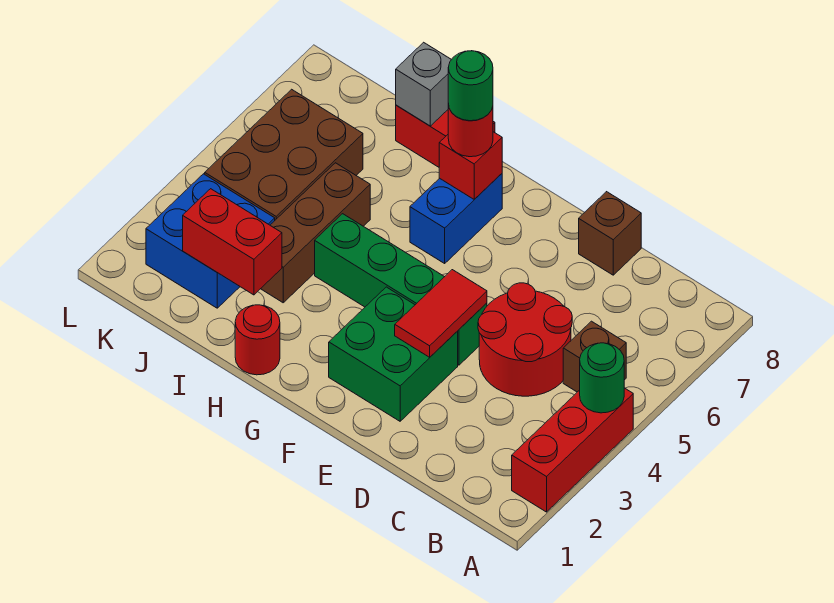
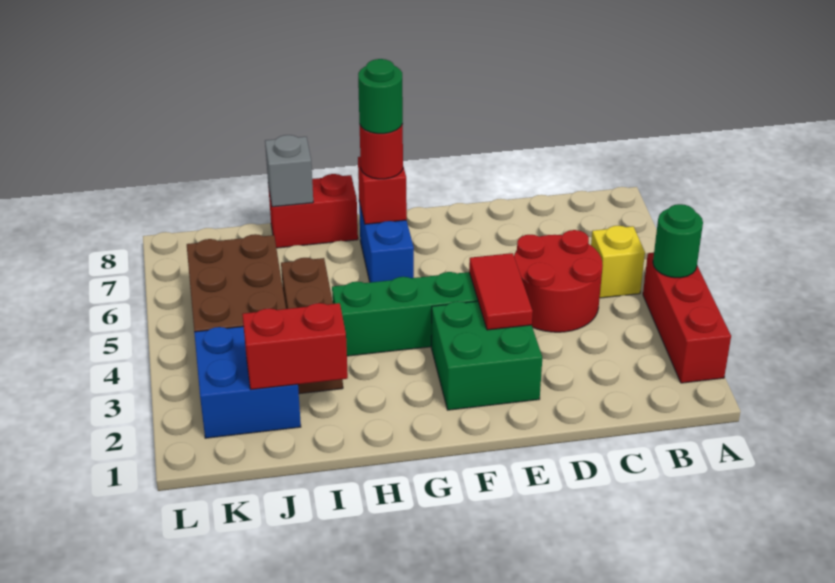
brown 1x1 brick [563,321,626,392] -> yellow 1x1 brick [591,226,645,298]
brown 1x1 brick [579,192,641,275] -> none
red 1x1 round brick [235,305,280,375] -> none

